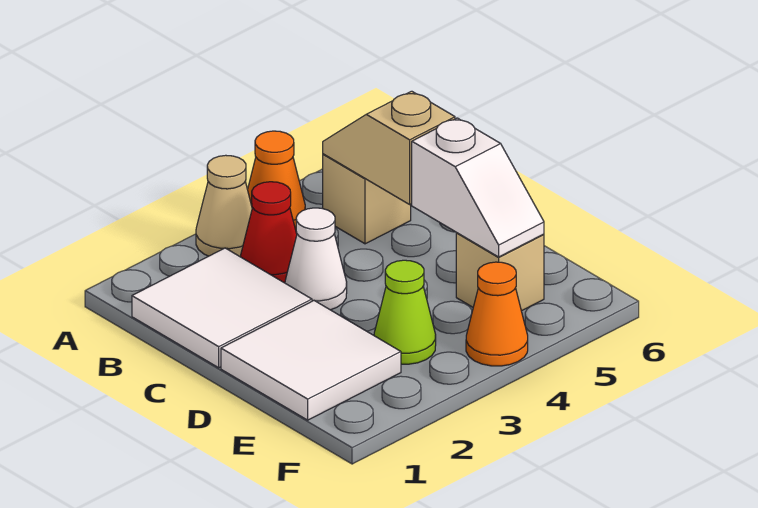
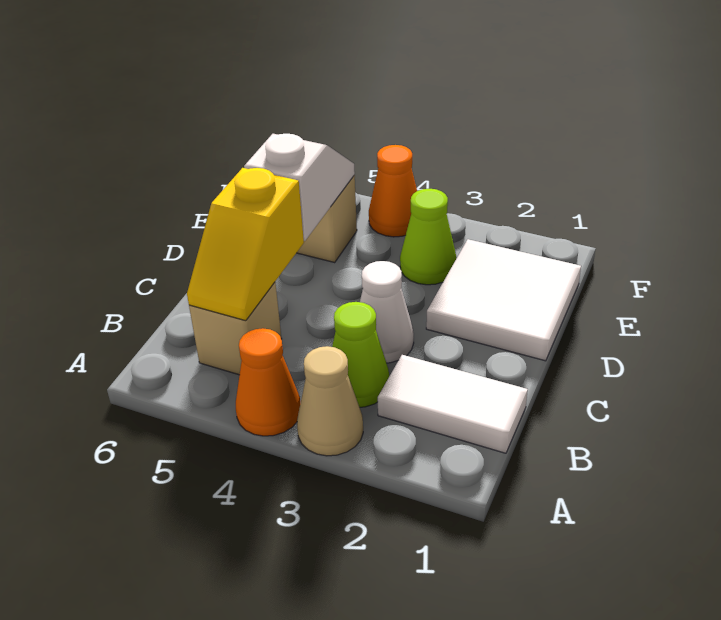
white 2x2 tile [132,248,312,368] -> white 1x2 tile [378,355,528,453]
red 1x1 cone [241,182,297,283] -> lime 1x1 cone [332,302,389,407]
tan 1x2 slope [323,91,455,204] -> yellow 1x2 slope [187,168,304,321]

